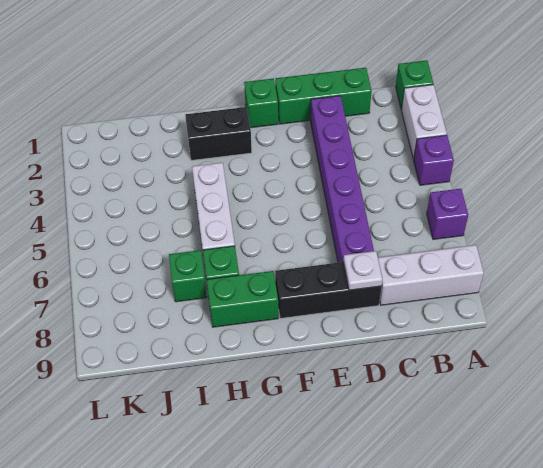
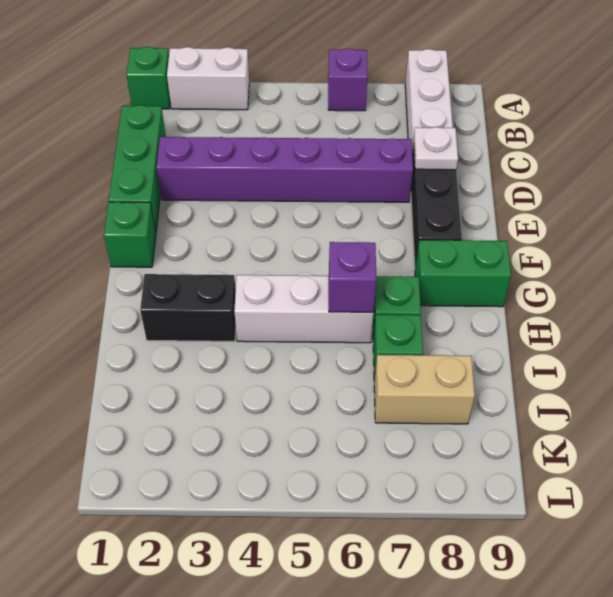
purple 1x1 brick [414,135,454,185] -> purple 1x1 brick moved to [329,242,376,312]
black 1x2 brick [185,107,252,160] -> black 1x2 brick turned to [140,274,236,341]
green 1x2 brick [207,271,278,327] -> green 1x2 brick turned to [415,240,511,307]
none -> tan 1x2 brick [374,355,475,424]

